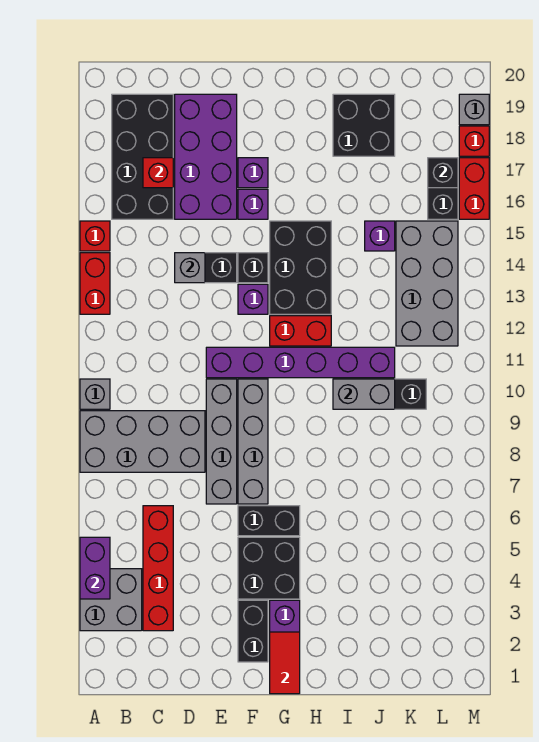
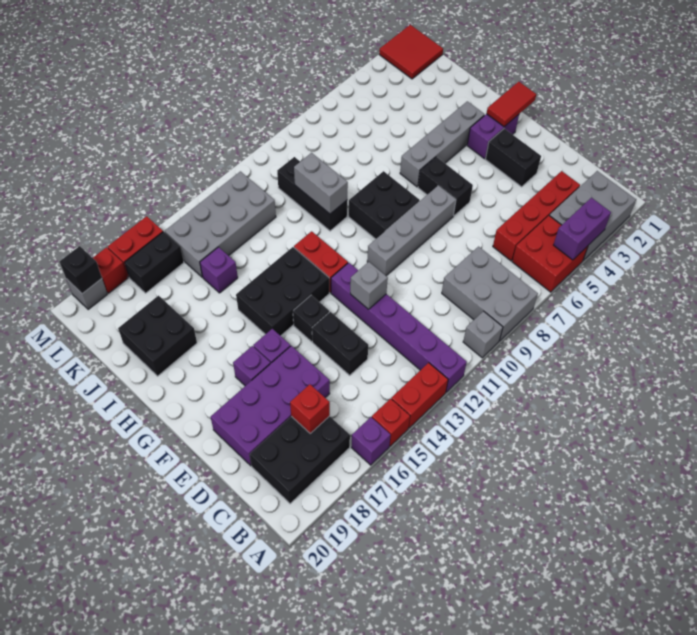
grey 2x2 brick [80,569,142,631] -> grey 2x3 brick [549,171,636,261]
none -> red 2x2 brick [512,216,588,292]
grey 2x4 brick [80,411,205,472] -> grey 2x3 brick [442,247,538,341]
black 2x4 brick [112,94,173,219] -> black 2x3 brick [250,416,350,504]
grey 1x1 brick [175,253,205,283] -> grey 1x1 brick moved to [350,262,388,309]
grey 1x4 brick [206,379,237,504] -> grey 1x4 brick moved to [400,101,485,187]
purple 1x6 brick [206,347,395,378] -> purple 1x6 brick moved to [331,263,467,392]
black 1x2 brick [238,600,268,662] -> black 1x2 brick turned to [485,129,541,187]
black 2x2 brick [238,537,300,599] -> black 2x2 brick moved to [349,171,420,239]
purple 1x1 brick [238,284,268,314] -> purple 1x1 brick moved to [351,417,391,465]
none -> red 2x2 tile [379,25,443,79]
black 1x1 brick [428,158,458,188] -> black 1x1 brick moved to [59,246,102,294]

